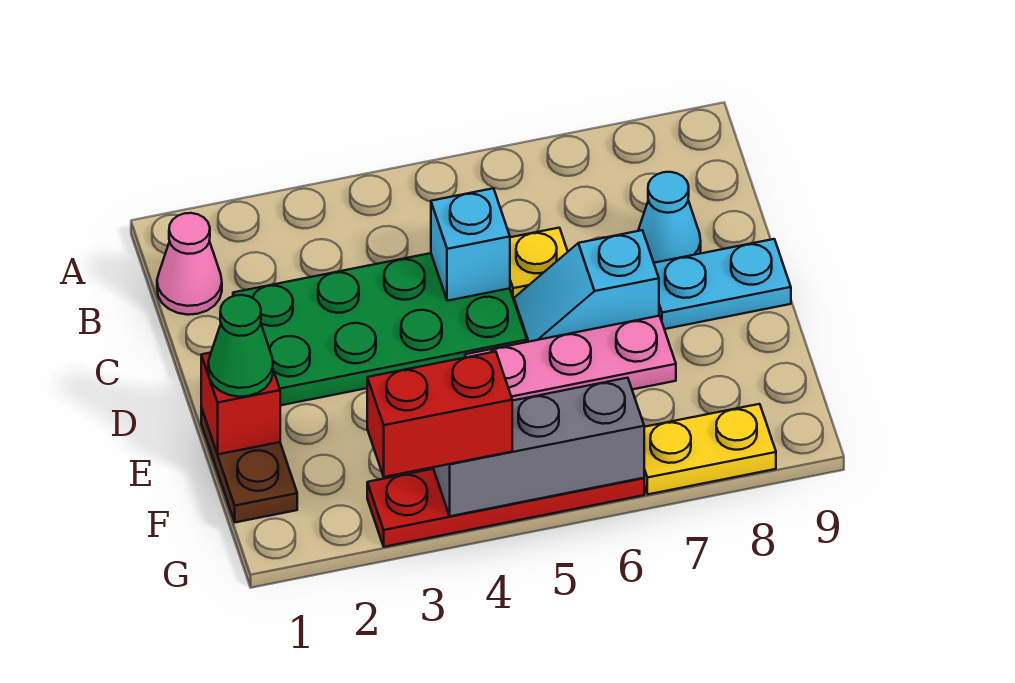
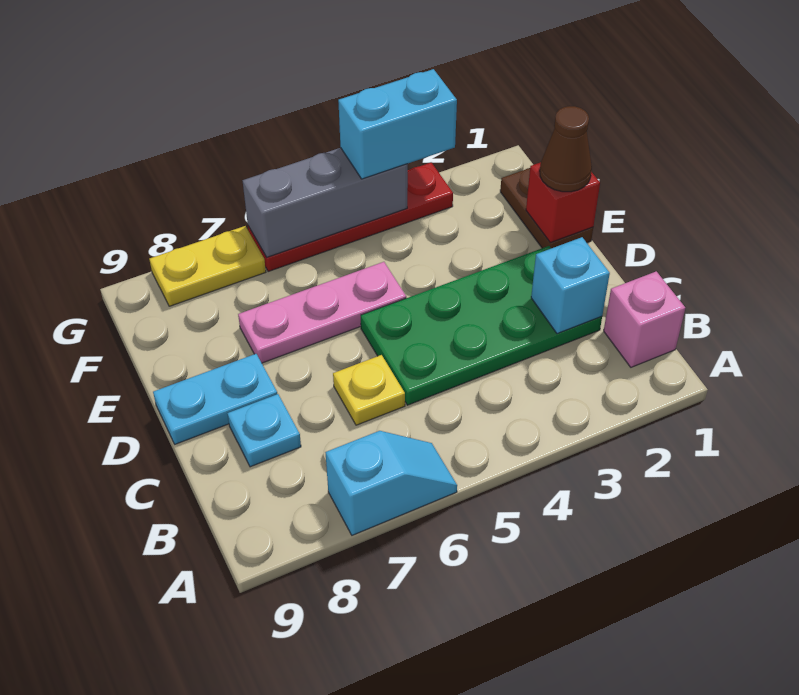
pink 1x1 cone [157,213,222,315] -> pink 1x1 brick [604,271,685,367]
cyan 1x1 brick [431,188,510,301] -> cyan 1x1 brick moved to [531,237,610,334]
cyan 1x1 cone [638,172,701,263] -> cyan 1x1 plate [227,394,301,467]
cyan 1x2 slope [514,230,659,342] -> cyan 1x2 slope moved to [326,431,457,535]
green 1x1 cone [208,295,273,397] -> brown 1x1 cone [540,106,592,192]
red 1x2 brick [367,352,512,477] -> cyan 1x2 brick [338,69,457,179]

